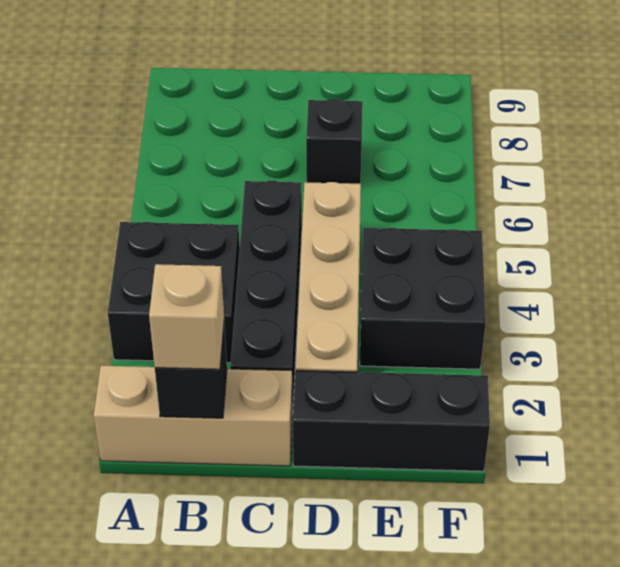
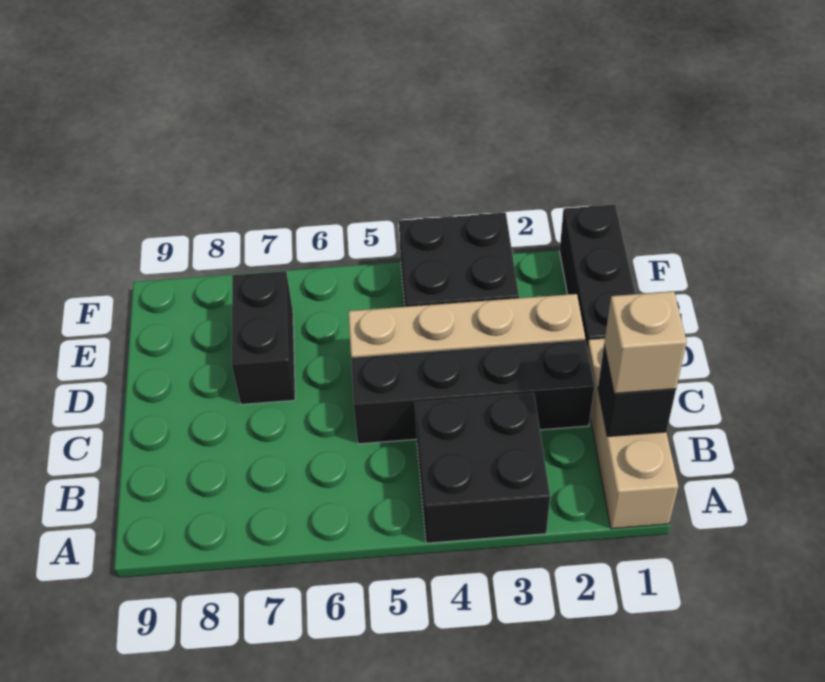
black 1x1 brick [306,99,363,184] -> black 1x2 brick [232,271,295,404]

